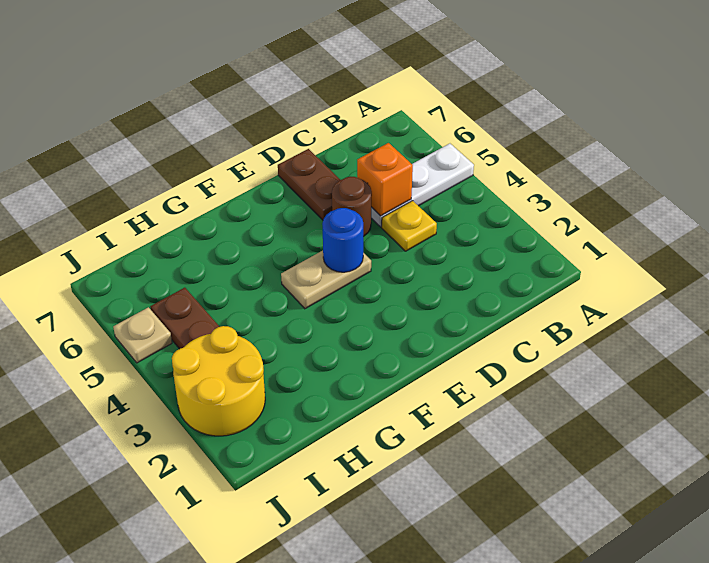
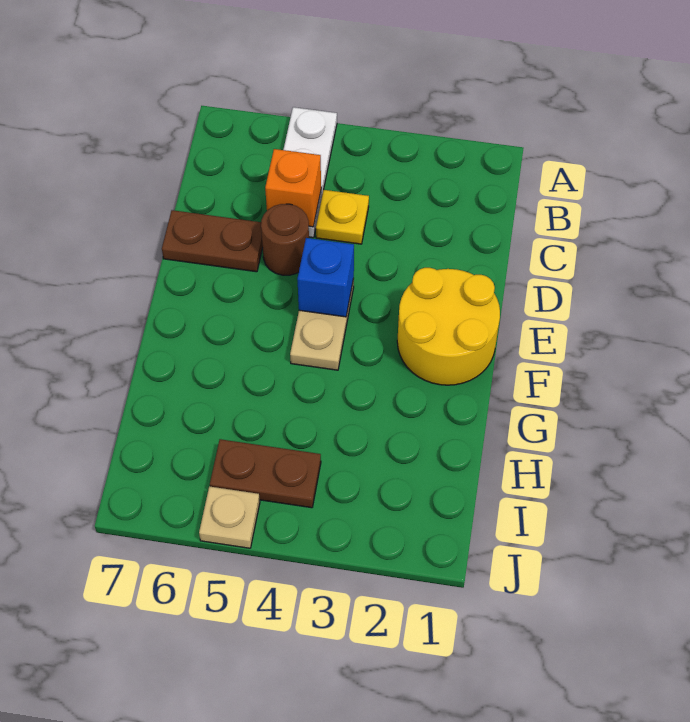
blue 1x1 round brick [323,208,363,272] -> blue 1x1 brick [297,238,354,317]
yellow 2x2 round brick [172,326,265,436] -> yellow 2x2 round brick moved to [397,268,500,385]

